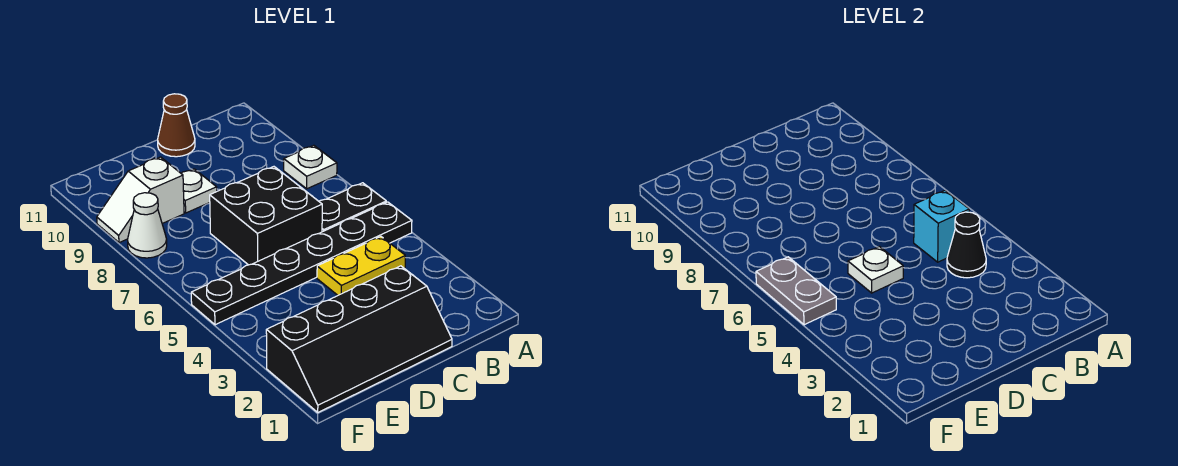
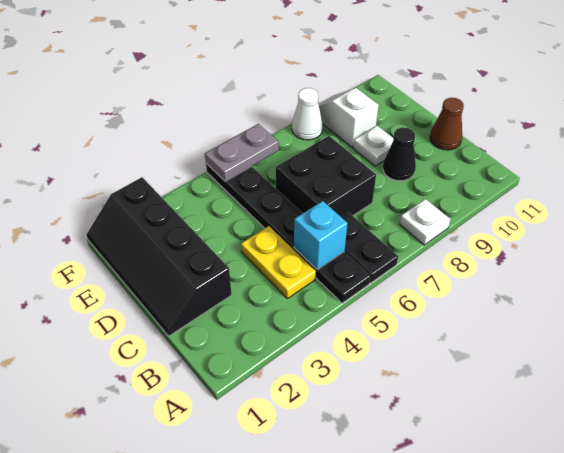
black 1x1 cone [947,212,986,278] -> black 1x1 cone moved to [383,127,416,181]
white 1x1 plate [848,247,903,293] -> none

